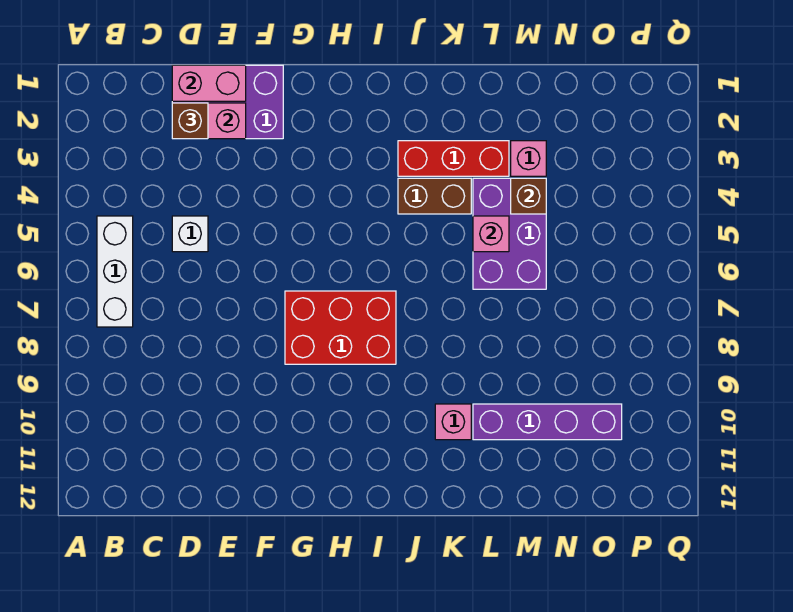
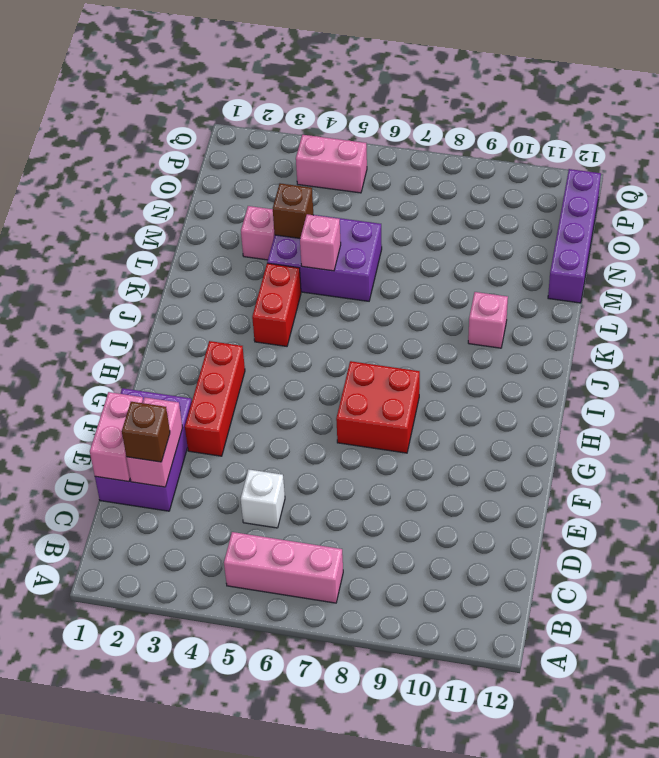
white 1x3 brick [97,216,133,327] -> pink 1x3 brick [224,532,343,603]
red 2x3 brick [285,291,396,364] -> red 2x2 brick [336,361,420,453]
red 1x3 brick [398,141,509,176] -> red 1x3 brick moved to [185,341,245,456]
brown 1x2 brick [398,178,471,214] -> red 1x2 brick [252,263,301,346]
purple 1x4 brick [473,404,622,440] -> purple 1x4 brick moved to [548,169,601,303]
none -> pink 1x2 brick [296,135,367,193]

